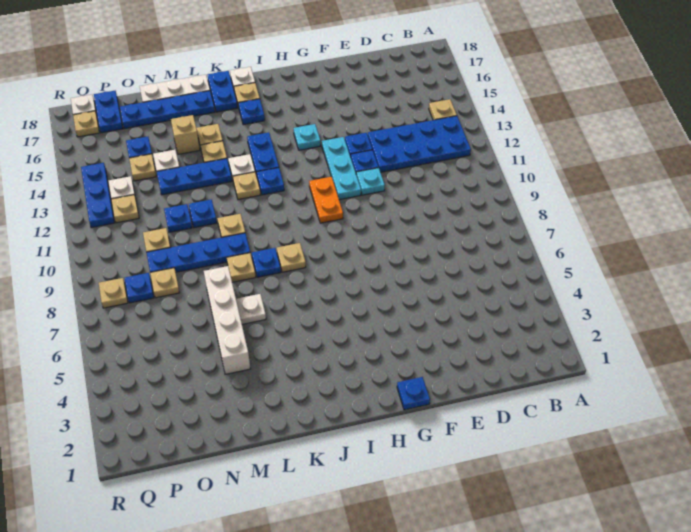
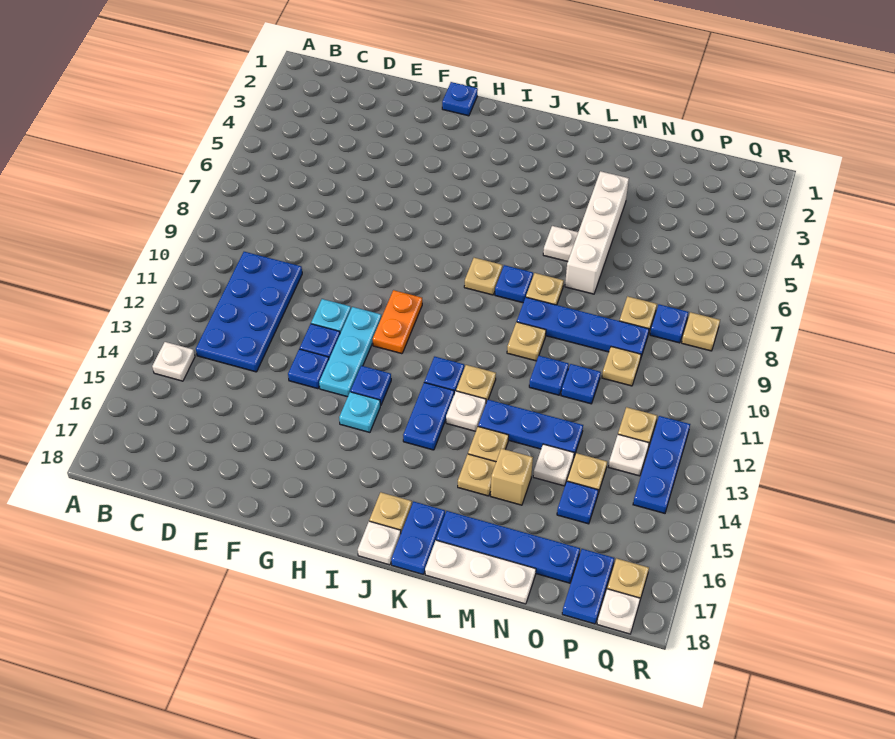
blue 2x4 plate [368,116,471,172] -> blue 2x4 plate turned to [196,252,302,372]
tan 1x1 plate [429,99,457,120] -> white 1x1 plate [152,342,195,381]
blue 1x1 plate [238,99,265,125] -> blue 1x1 plate moved to [351,366,391,406]

